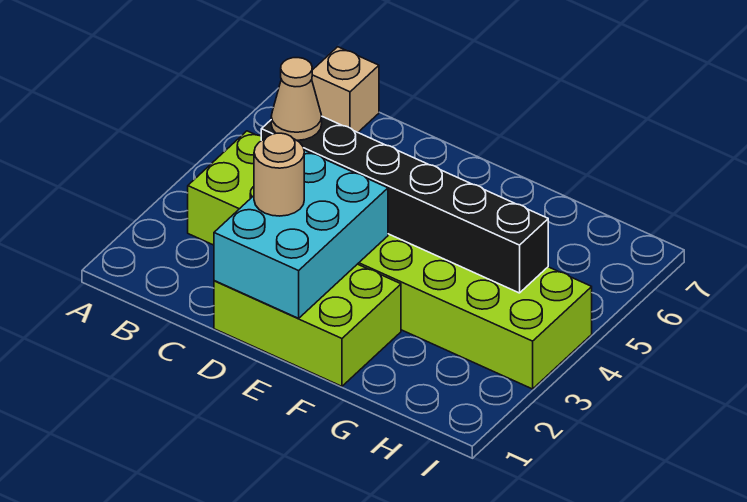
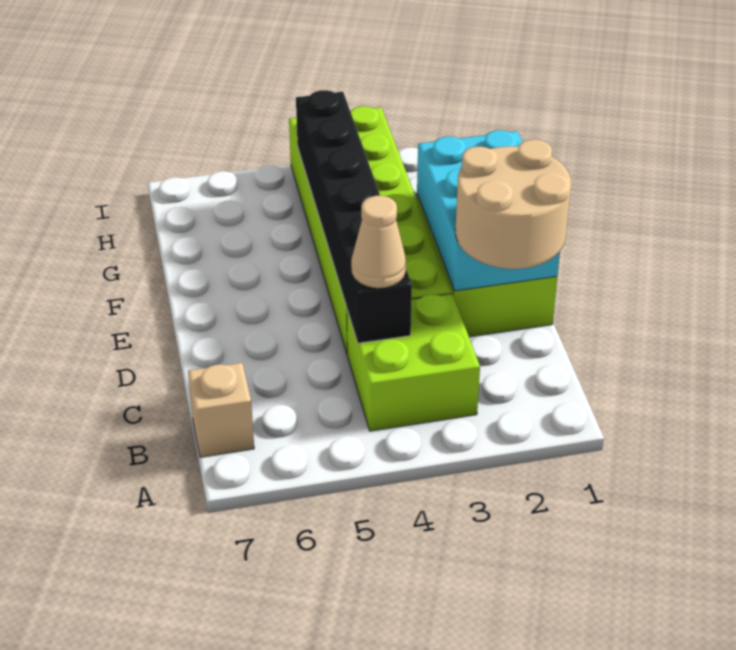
cyan 2x3 brick [214,150,388,318] -> cyan 2x3 brick turned to [417,130,560,291]
tan 1x1 round brick [254,133,304,216] -> tan 2x2 round brick [456,139,571,269]

